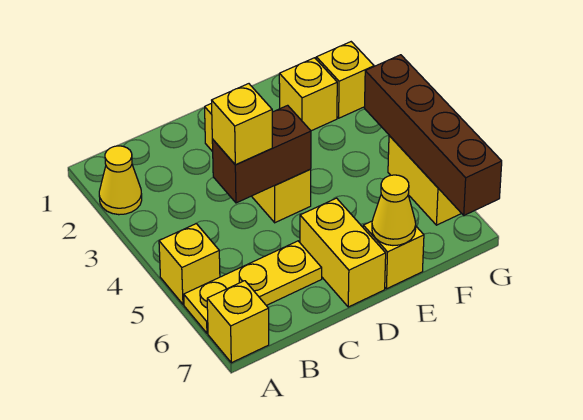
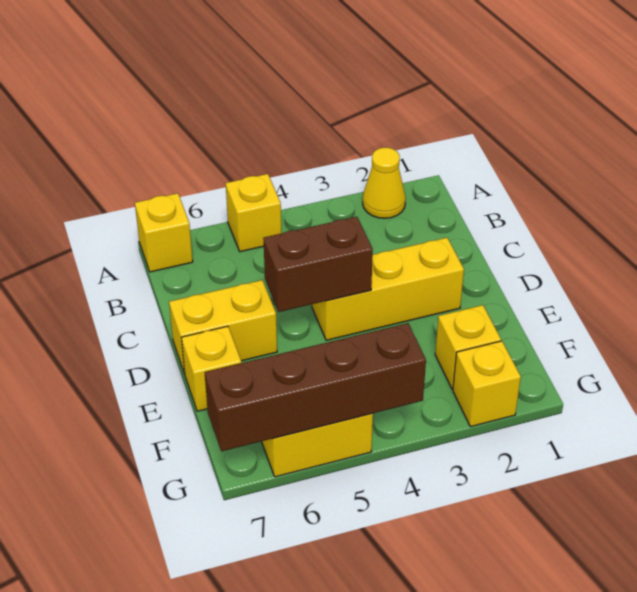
yellow 1x3 plate [184,241,322,333] -> none
brown 1x2 brick [212,105,311,203] -> brown 1x2 brick turned to [263,217,373,312]
yellow 1x1 brick [212,84,272,165] -> none
yellow 1x1 cone [372,175,416,245] -> none

